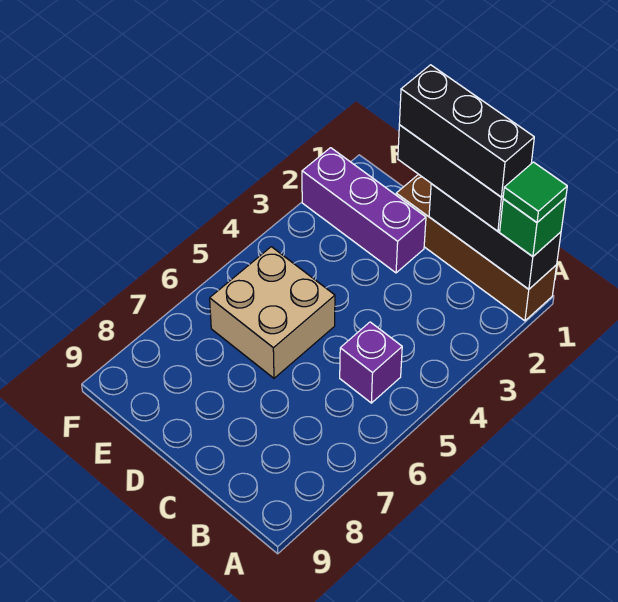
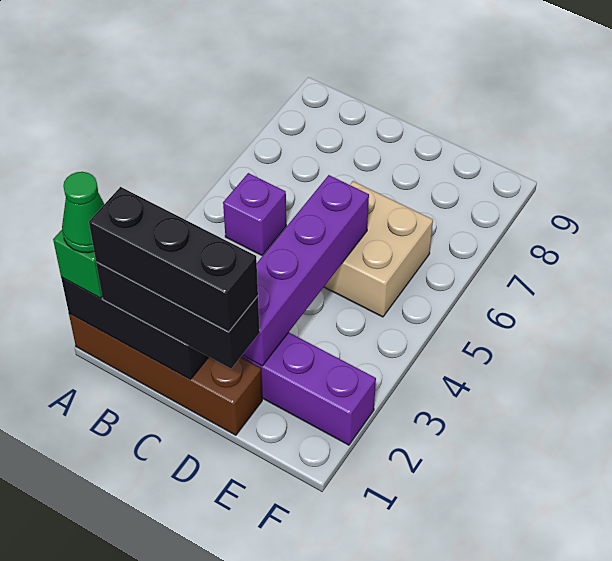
green 1x1 tile [503,162,567,222] -> green 1x1 cone [62,172,104,253]
none -> purple 1x4 brick [242,175,369,366]

